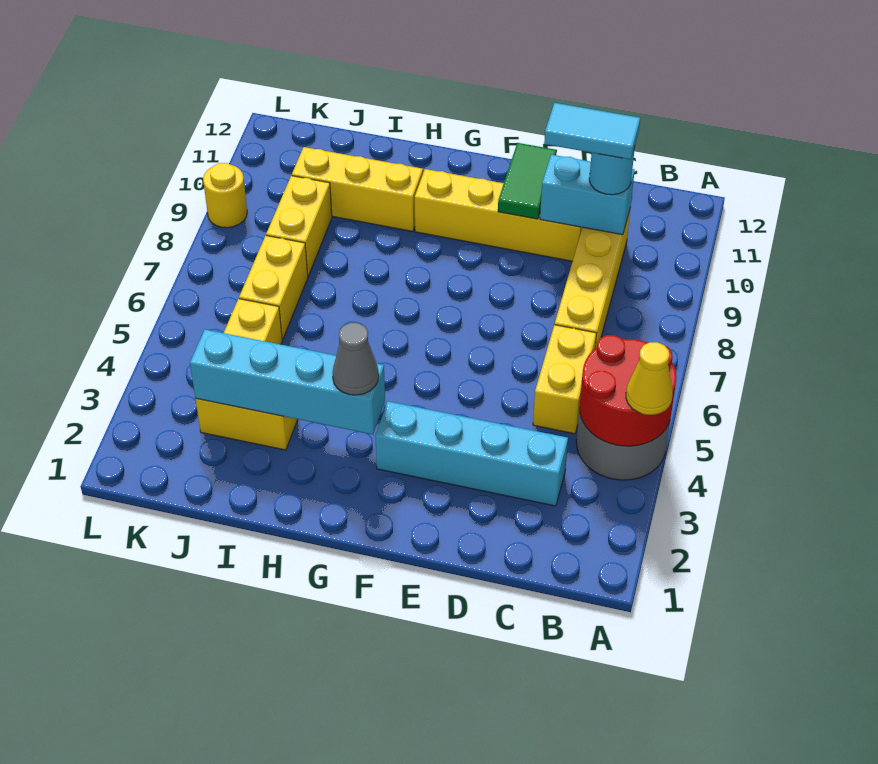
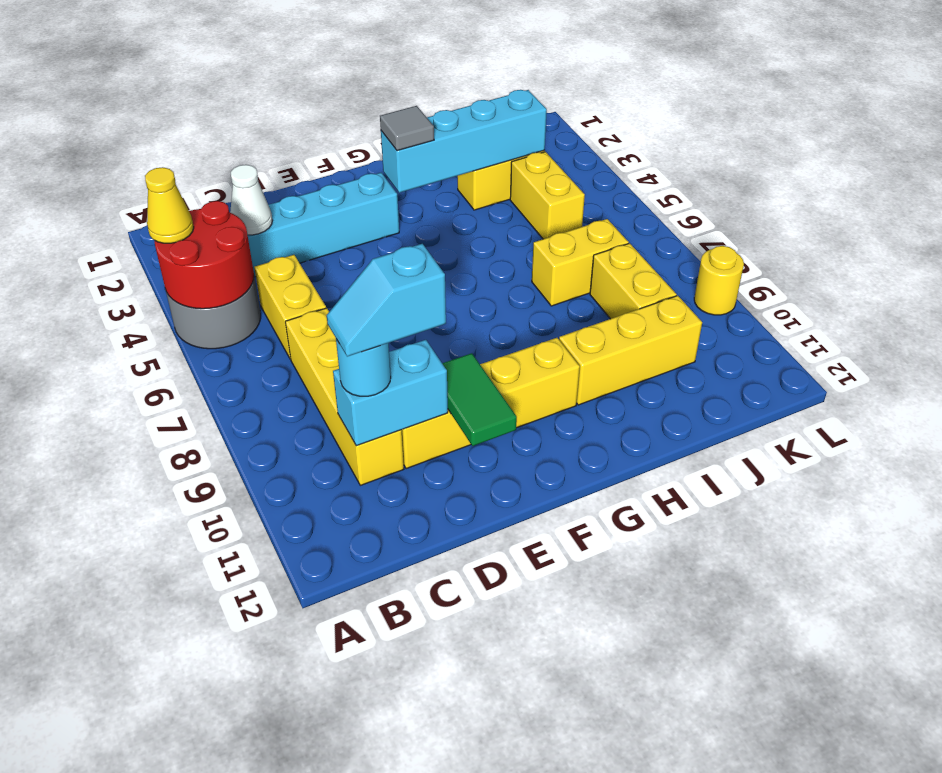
none -> white 1x1 cone [230,165,272,235]
cyan 1x2 tile [544,103,640,160] -> cyan 1x2 slope [327,244,446,357]
grey 1x1 cone [333,323,379,395] -> grey 1x1 tile [380,106,434,151]
yellow 1x2 brick [239,236,308,339] -> yellow 1x2 brick turned to [532,219,629,306]

